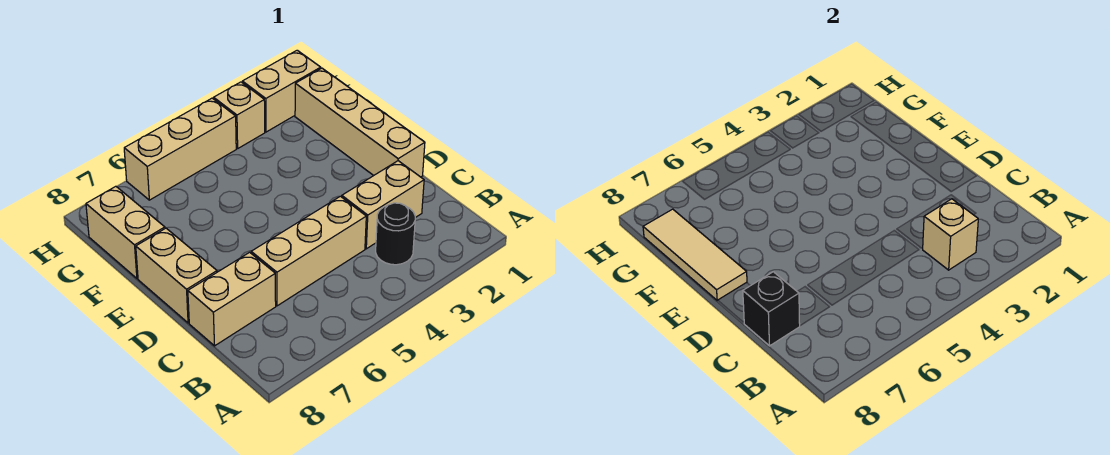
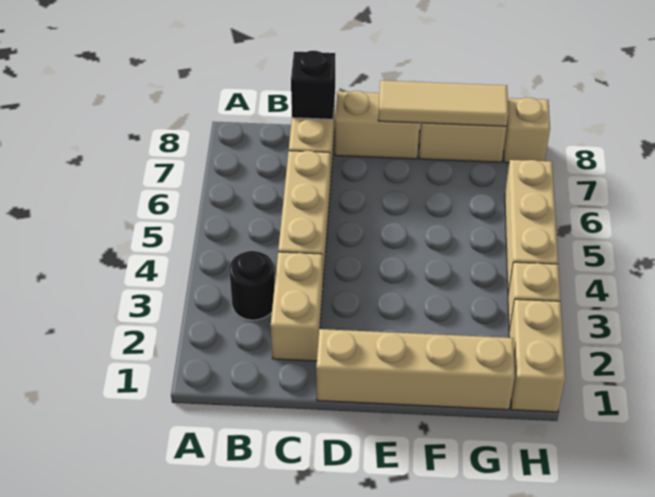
tan 1x1 brick [922,199,978,270] -> tan 1x1 brick moved to [503,98,550,163]

